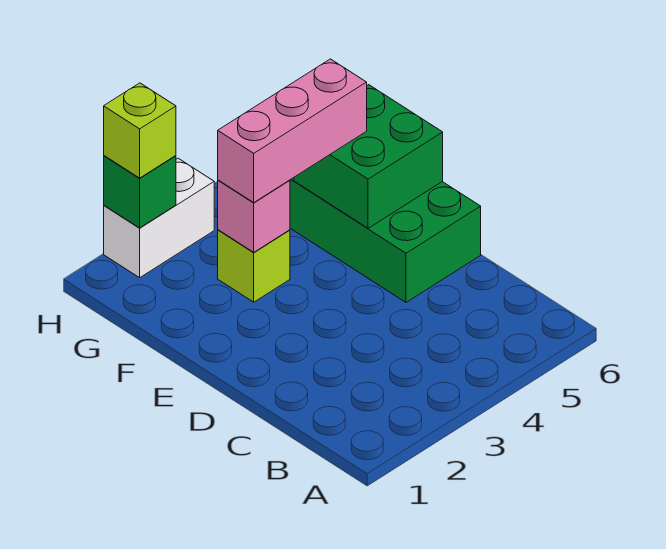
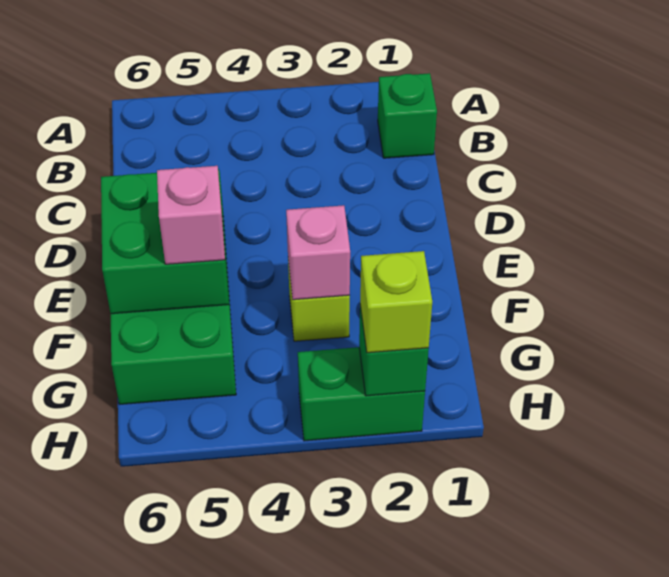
none -> green 1x1 brick [378,73,437,158]
pink 1x3 brick [218,59,367,202] -> pink 1x1 brick [157,166,225,264]
white 1x2 brick [104,158,214,278] -> green 1x2 brick [298,347,425,441]

